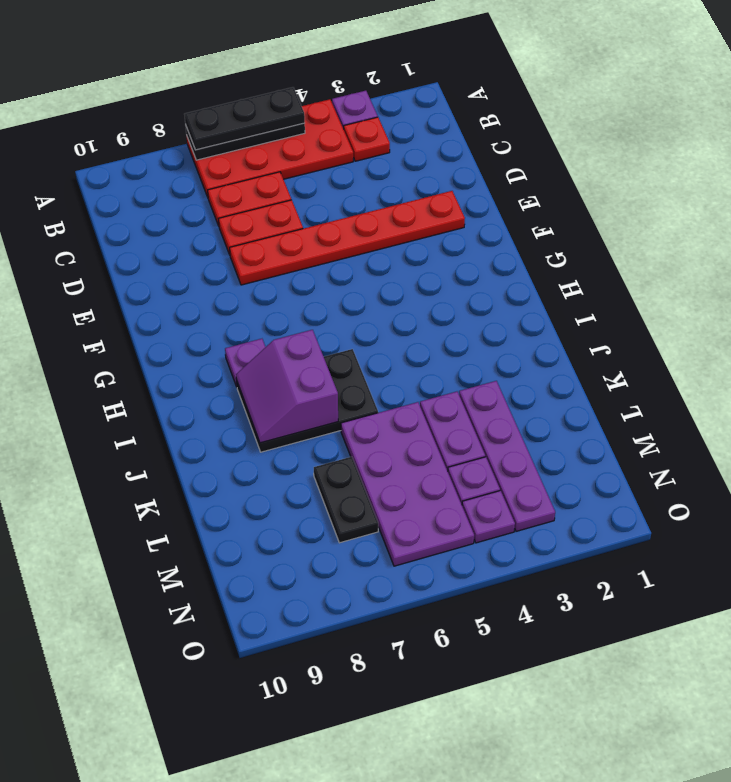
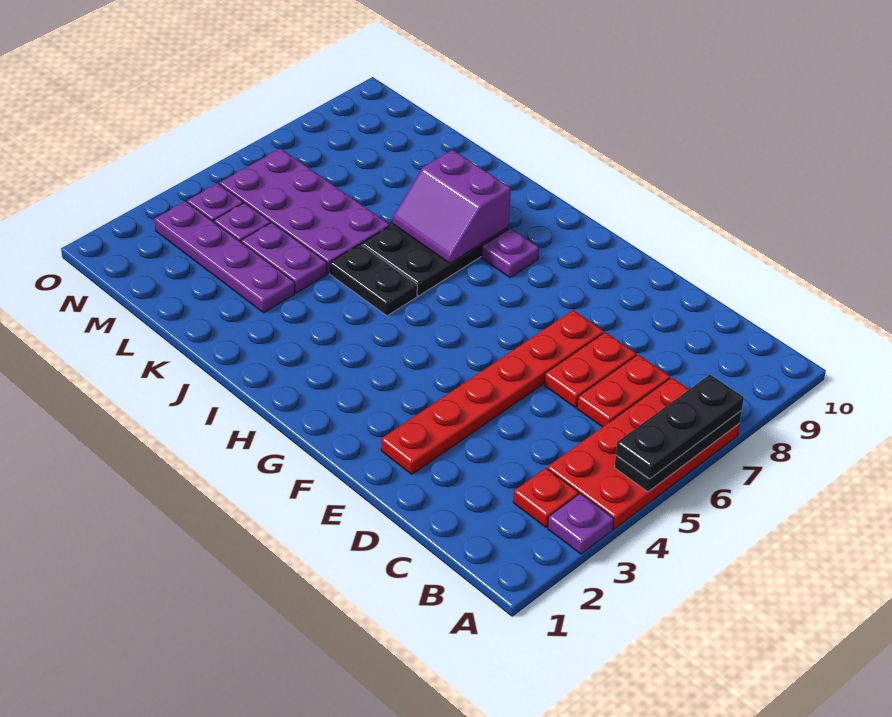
purple 2x2 slope [236,330,338,443] -> purple 2x2 slope turned to [393,150,511,263]
black 1x2 plate [314,457,378,543] -> black 1x2 plate moved to [330,244,417,316]

